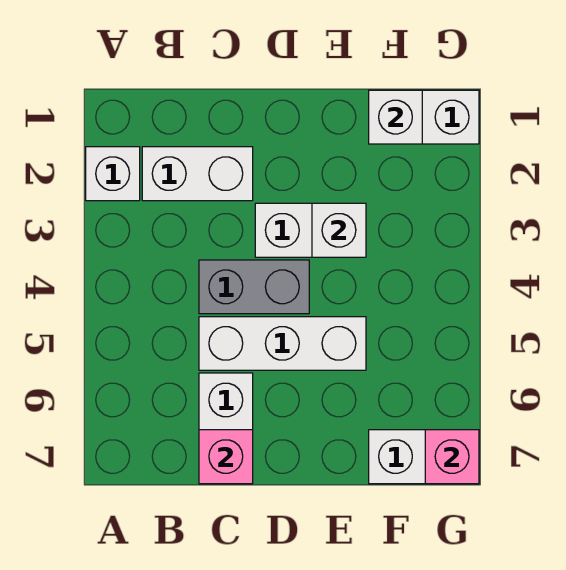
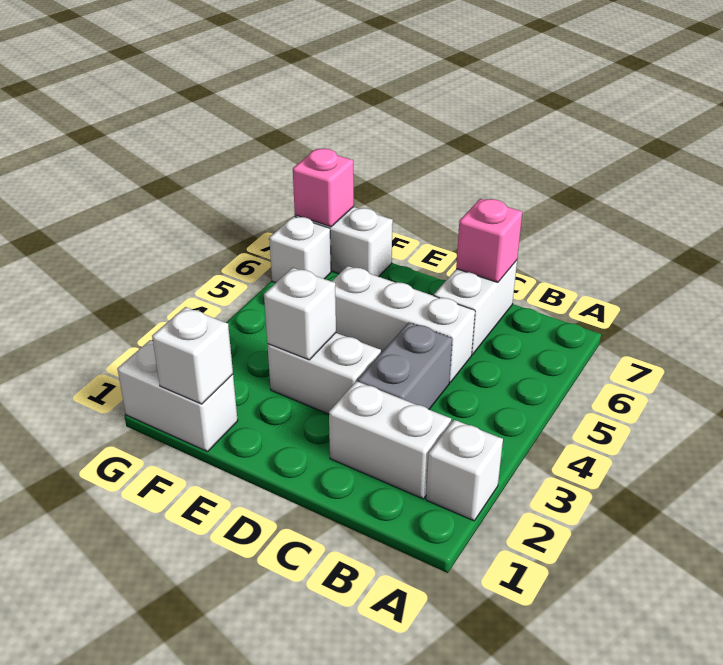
grey 1x2 brick [199,260,309,314] -> grey 1x2 brick turned to [358,323,452,409]
none -> white 1x1 brick [269,216,331,283]

